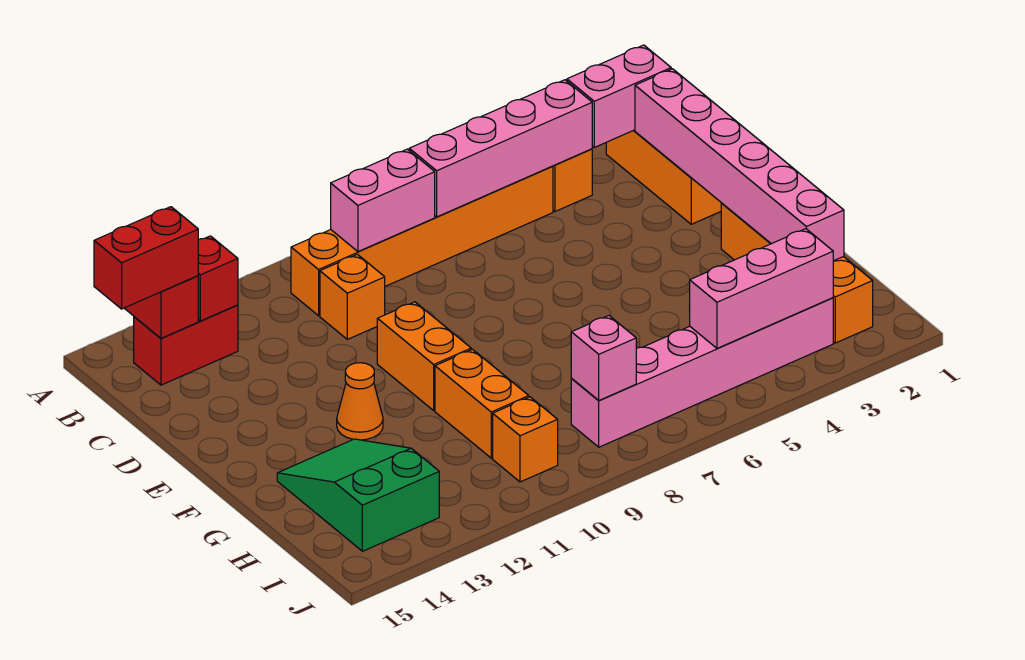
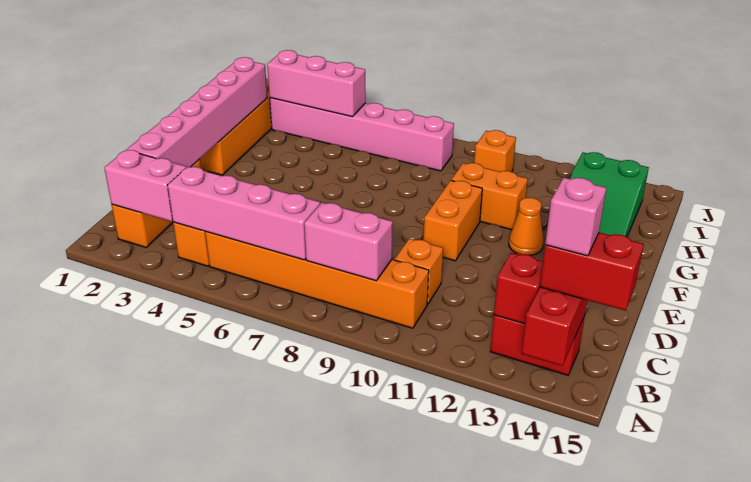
orange 1x2 brick [435,349,529,458] -> orange 1x2 brick turned to [451,163,528,230]
pink 1x1 brick [571,316,636,400] -> pink 1x1 brick moved to [545,178,606,256]

